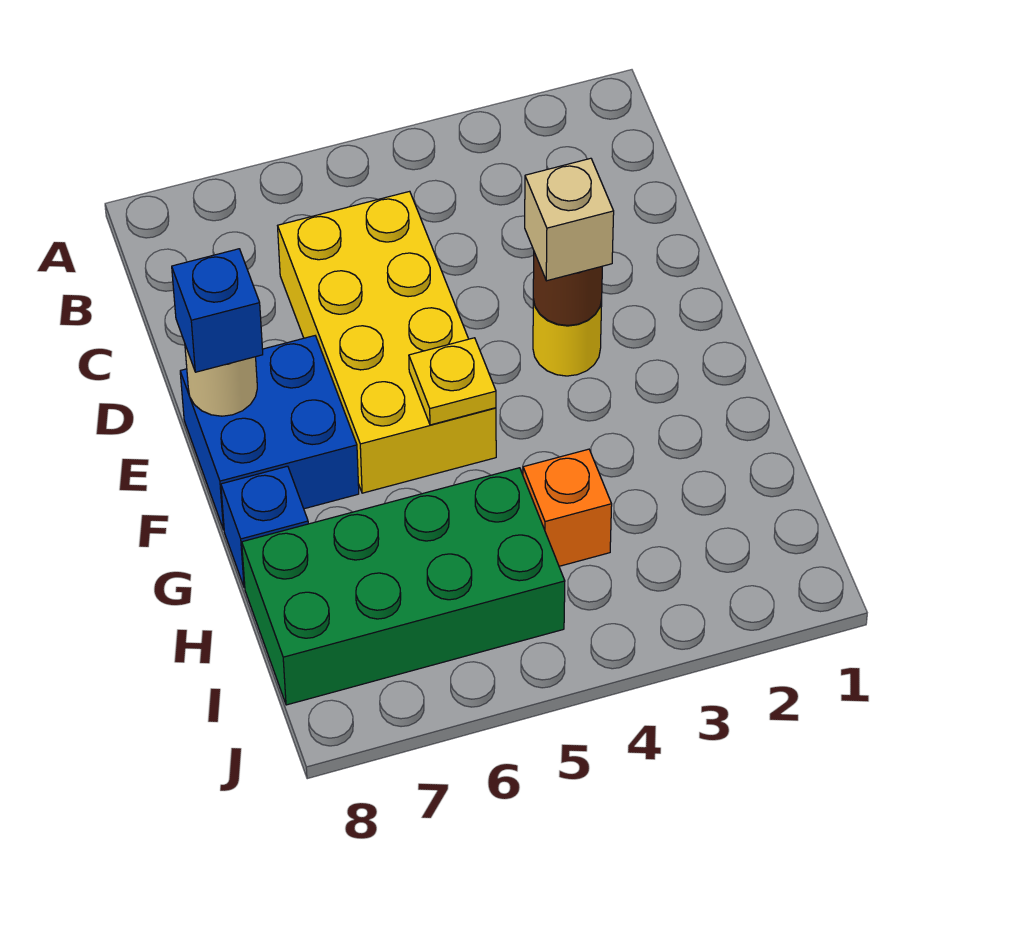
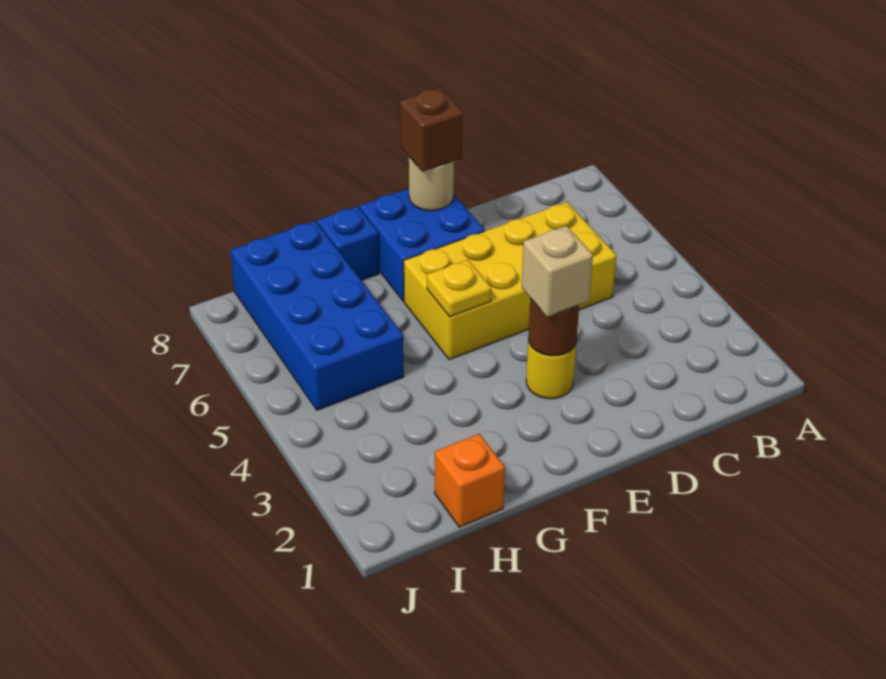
blue 1x1 brick [172,249,263,372] -> brown 1x1 brick [400,88,463,172]
orange 1x1 brick [523,449,612,566] -> orange 1x1 brick moved to [435,434,505,527]
green 2x4 brick [242,468,565,705] -> blue 2x4 brick [231,221,404,410]

